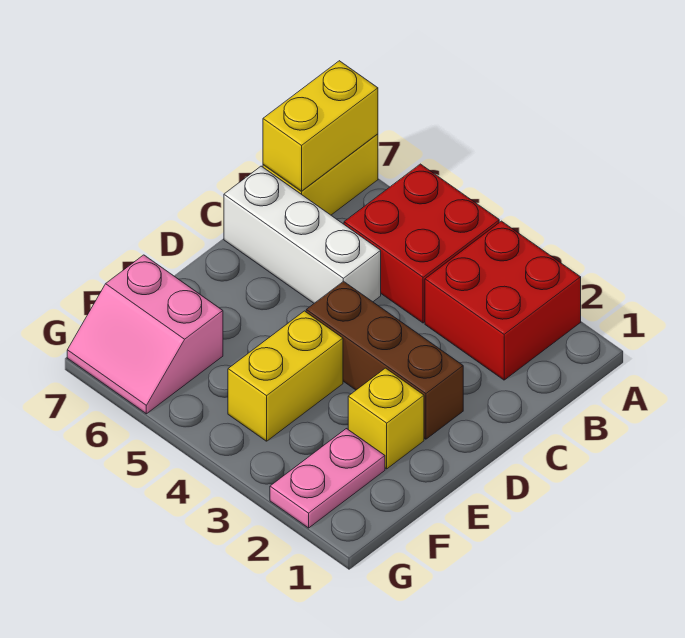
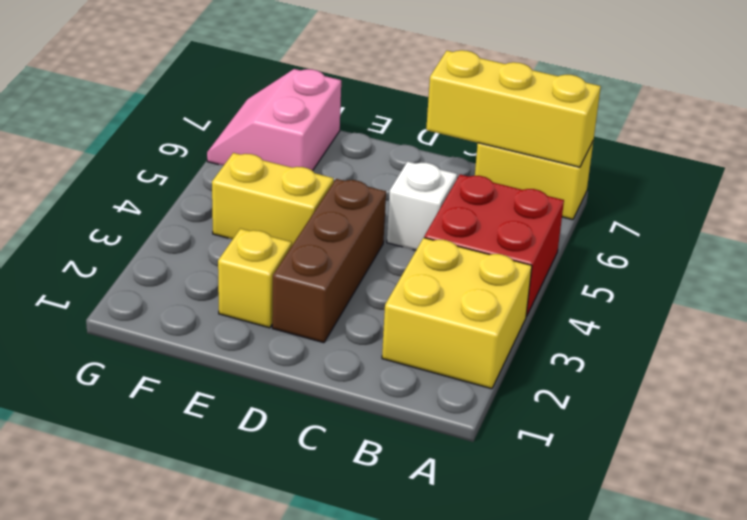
red 2x2 brick [425,221,581,380] -> yellow 2x2 brick [382,238,532,389]
yellow 1x2 brick [263,61,378,191] -> yellow 1x3 brick [426,50,601,167]
white 1x3 brick [224,166,381,303] -> white 1x1 brick [387,162,457,250]
pink 1x2 plate [270,429,385,528] -> none

